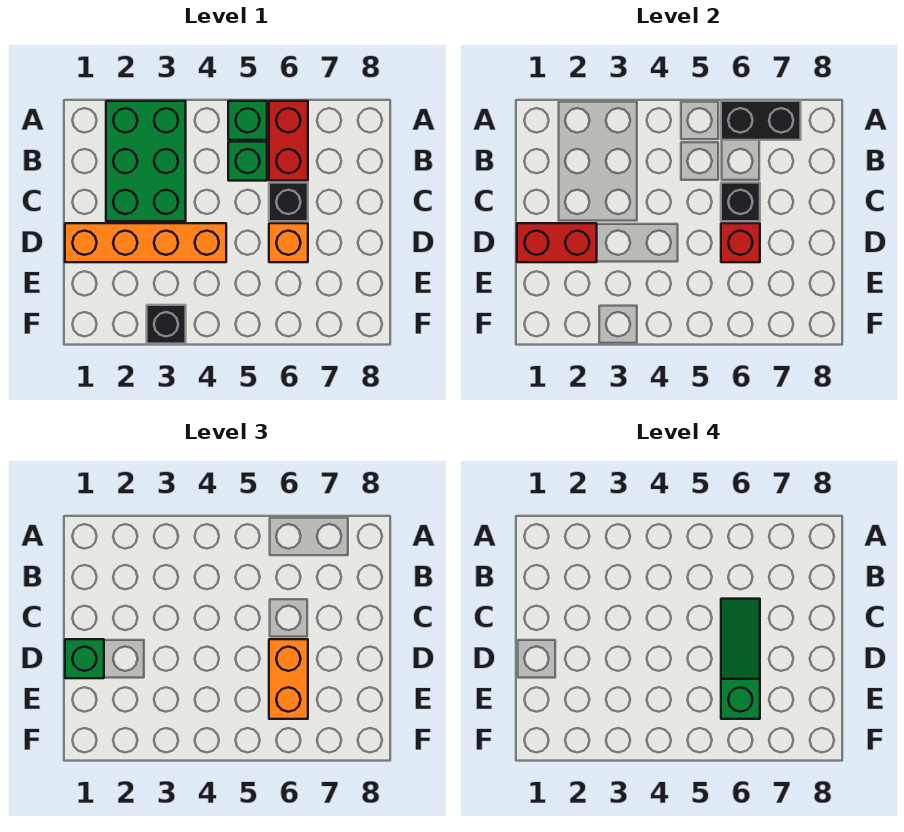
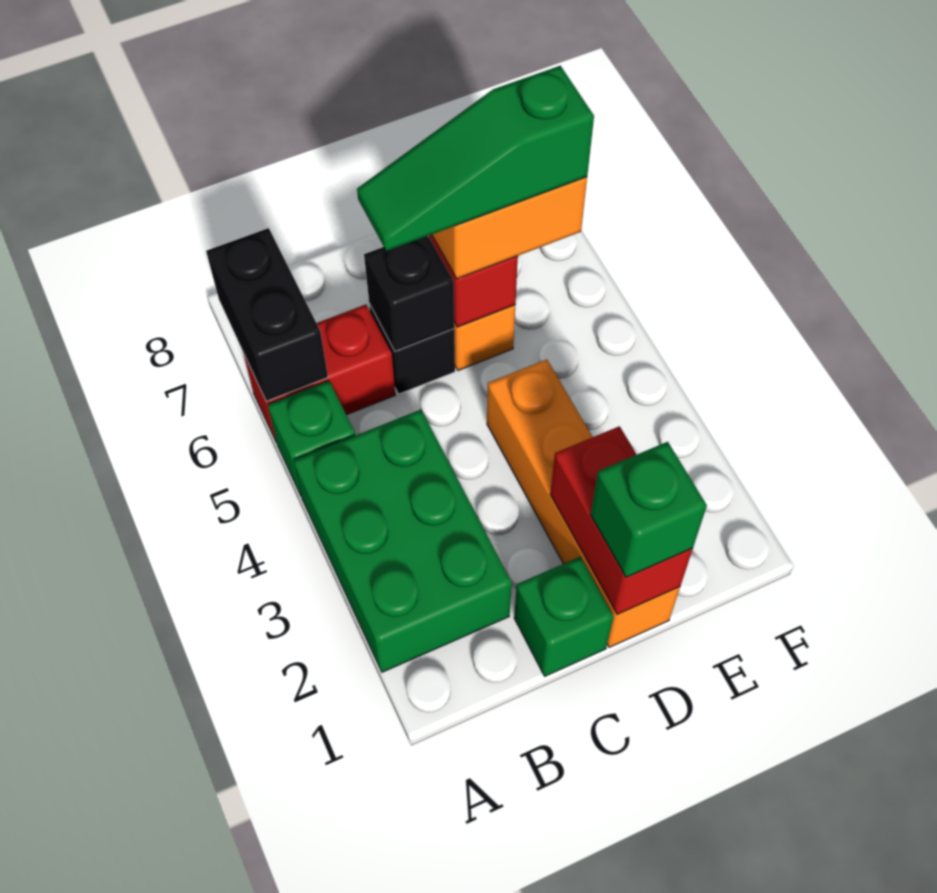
green 2x3 brick [106,101,186,221] -> green 2x3 brick turned to [294,410,512,672]
green 1x1 brick [228,142,267,181] -> green 1x1 brick moved to [514,557,614,676]
black 1x1 brick [147,305,186,344] -> none

